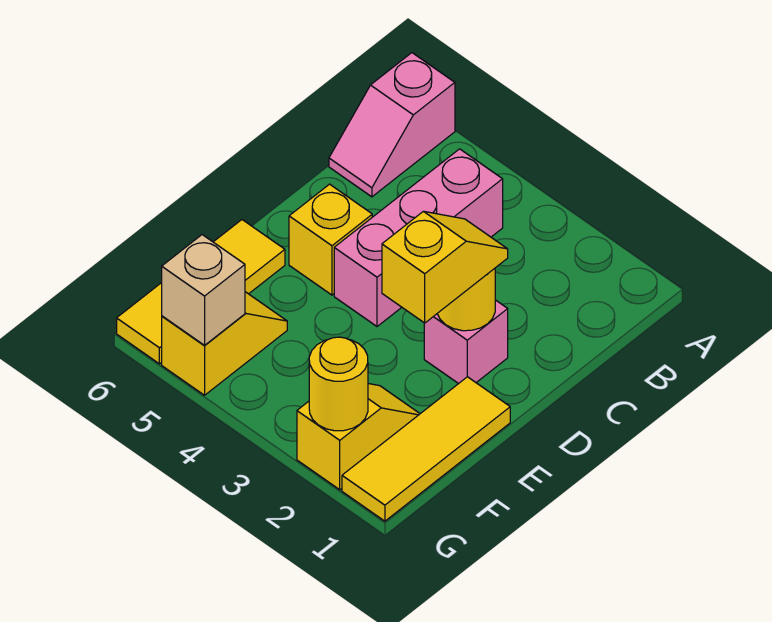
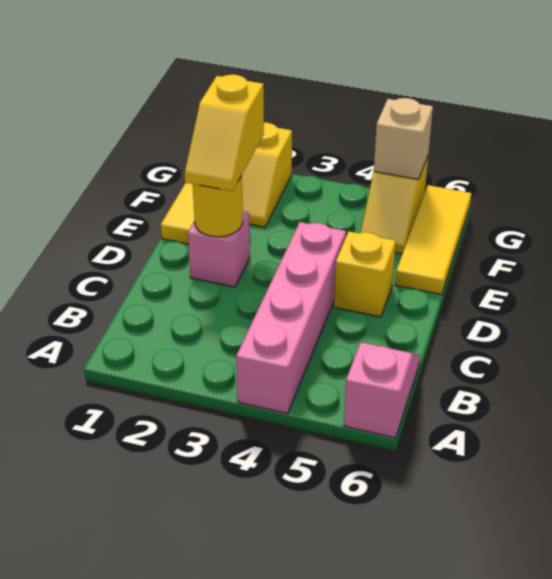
pink 1x3 brick [334,149,503,326] -> pink 1x4 brick [236,222,346,414]
yellow 1x1 round brick [309,337,368,431] -> none

